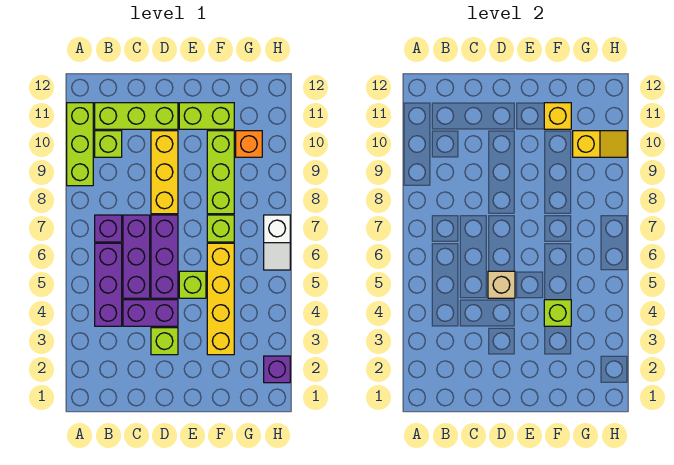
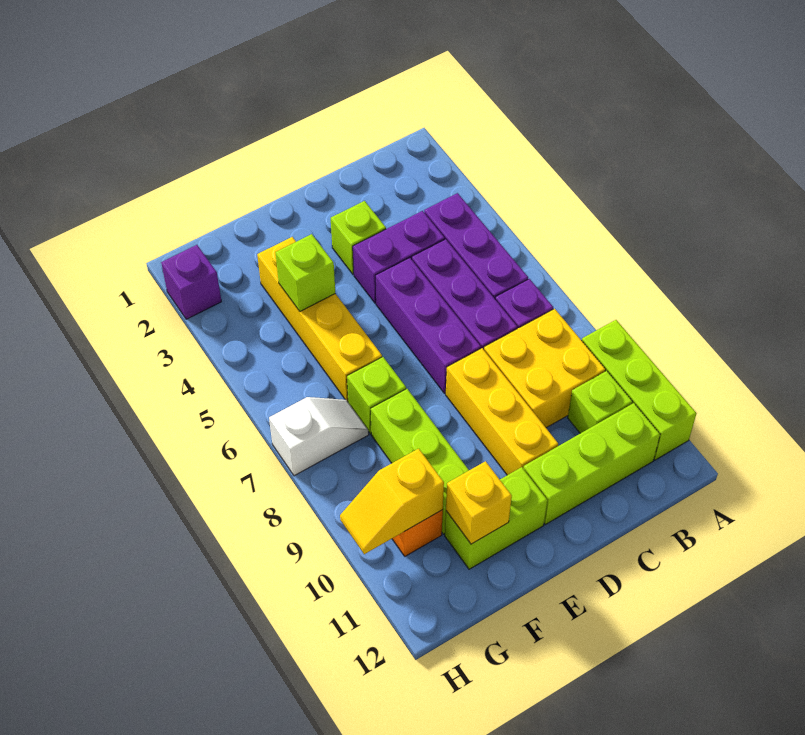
none -> yellow 2x2 brick [484,309,605,428]
tan 1x1 brick [488,271,515,298] -> none
lime 1x1 brick [179,271,206,298] -> none
white 1x2 slope [264,215,290,270] -> white 1x2 slope turned to [269,397,369,476]

